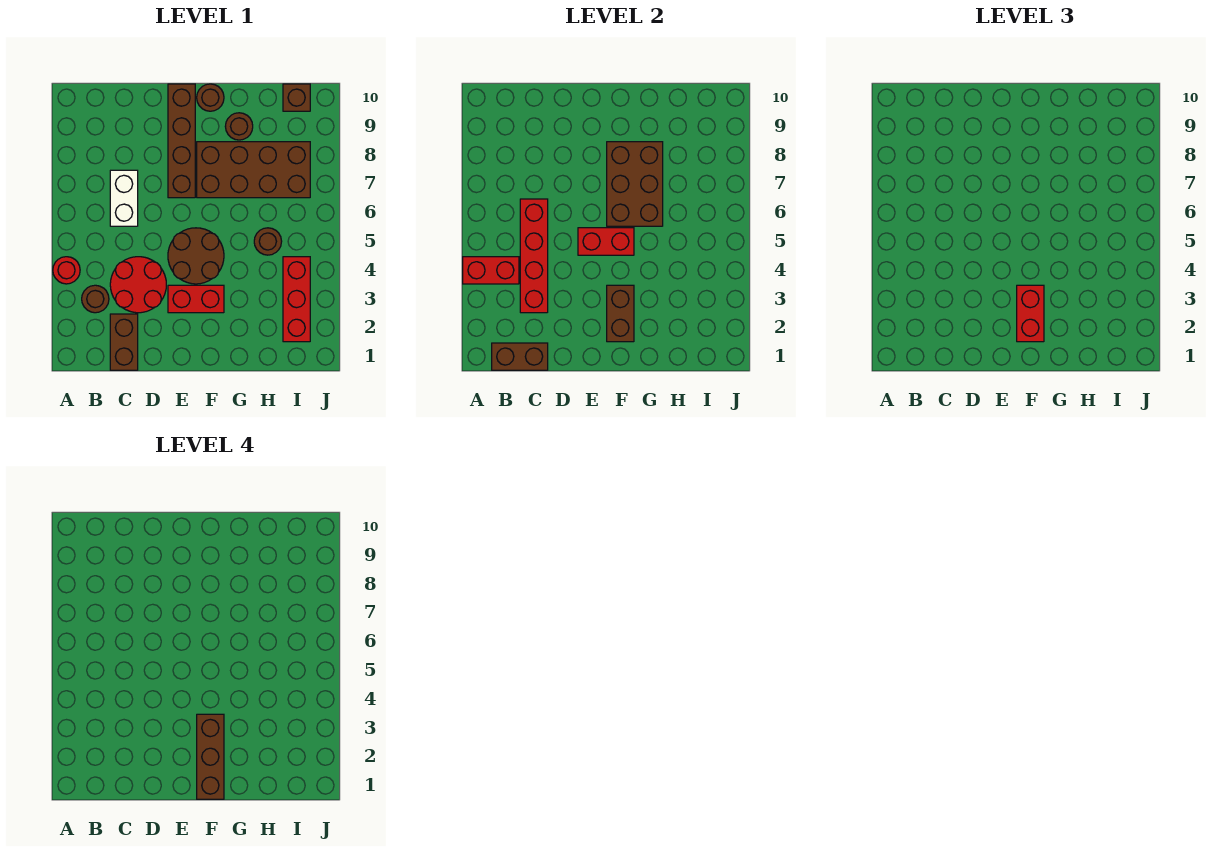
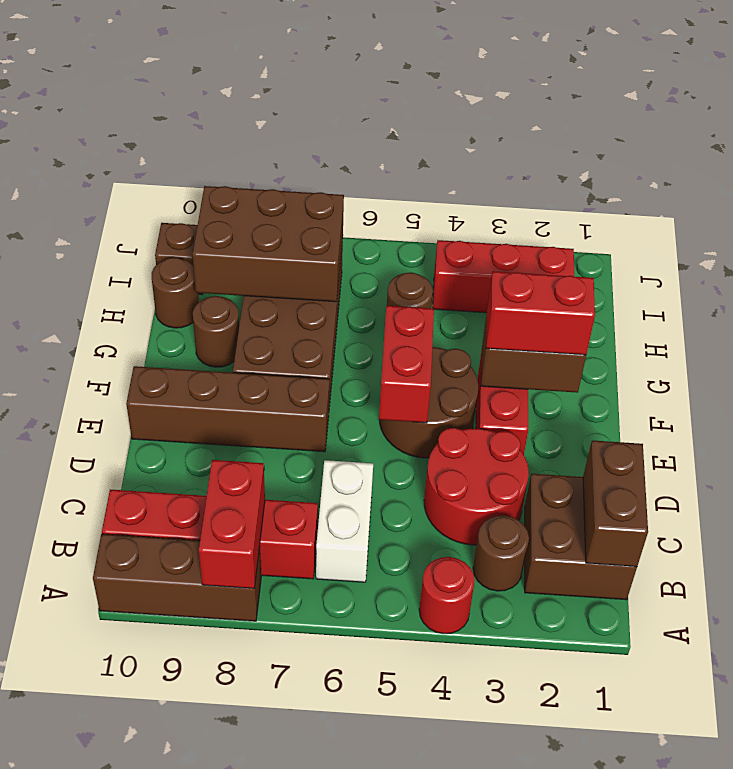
red 1x2 brick [463,257,519,284] -> red 1x2 brick moved to [199,460,265,588]
brown 1x2 brick [110,314,138,370] -> brown 2x2 brick [525,474,637,600]
red 1x4 brick [520,199,548,313] -> red 1x4 brick moved to [102,490,318,579]
white 1x2 brick [110,170,138,226] -> white 1x2 brick turned to [316,460,373,582]
brown 1x3 brick [197,714,224,799] -> brown 1x3 brick moved to [93,534,261,621]
brown 2x3 brick [607,142,663,226] -> brown 2x3 brick moved to [193,186,344,302]
brown 1x1 round brick [197,84,224,111] -> brown 1x1 round brick moved to [152,257,199,328]

